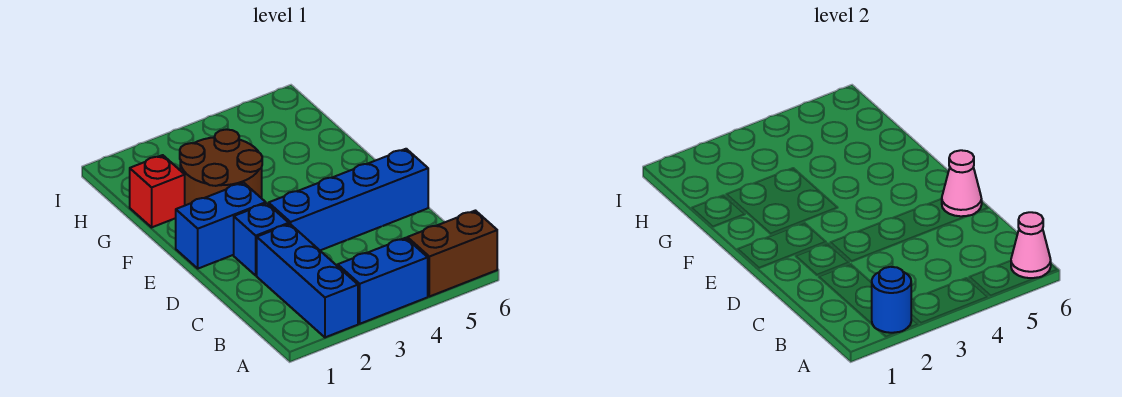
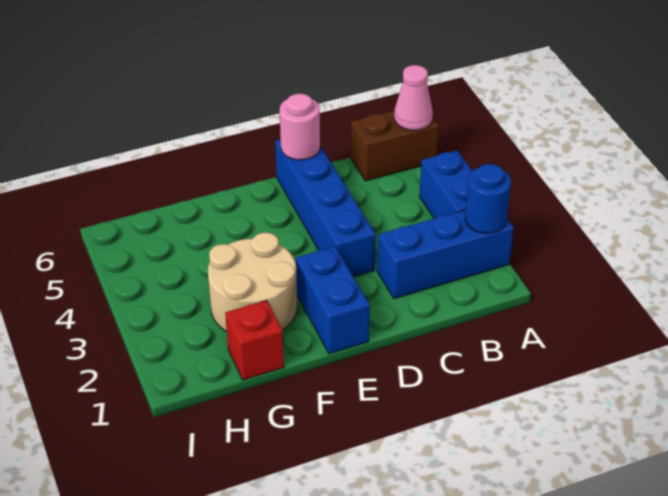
brown 1x2 brick [407,211,497,297] -> brown 1x2 brick turned to [351,110,439,181]
blue 1x1 brick [234,203,289,275] -> none
pink 1x1 cone [942,150,982,216] -> pink 1x1 round brick [280,94,320,160]
brown 2x2 round brick [180,129,262,205] -> tan 2x2 round brick [208,233,297,332]

